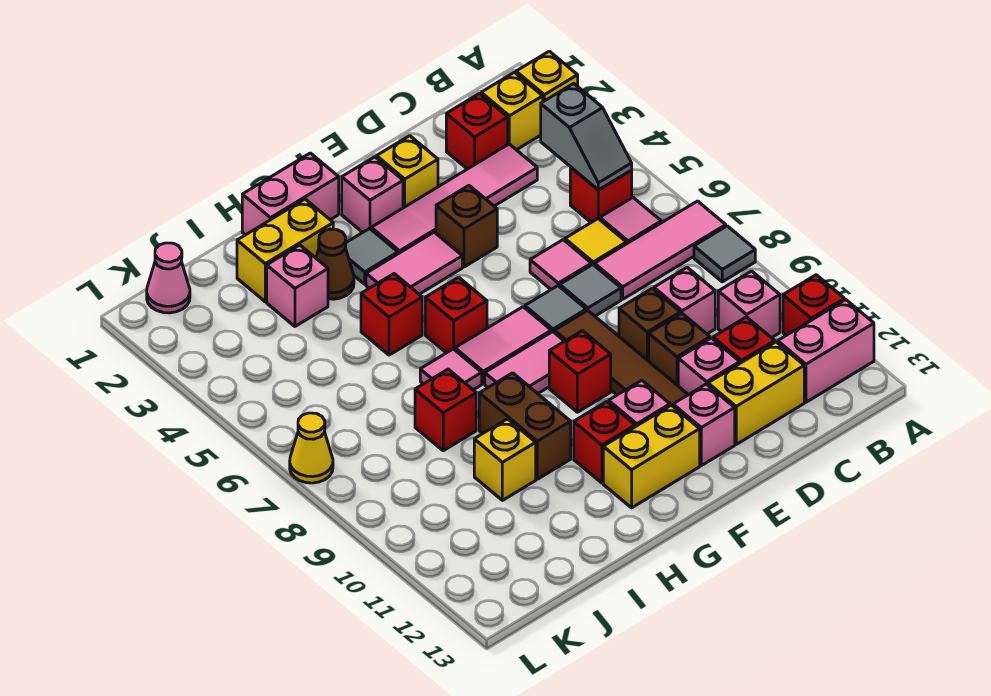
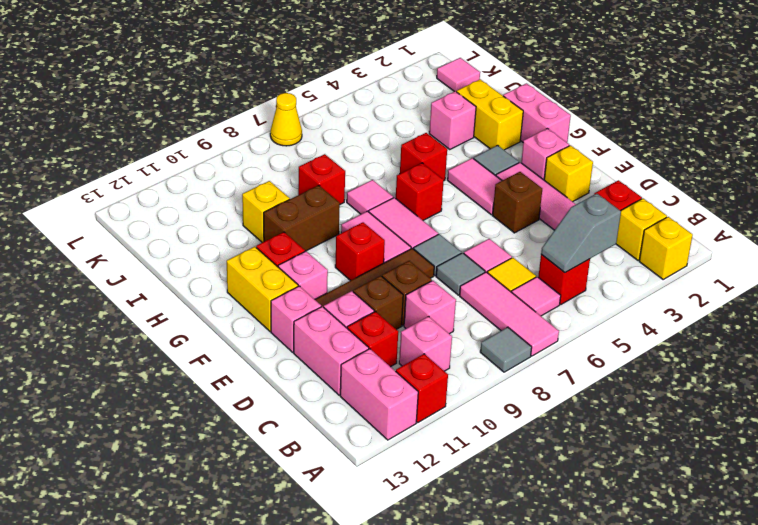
yellow 1x2 brick [708,342,804,444] -> pink 1x2 brick [294,307,369,395]
brown 1x1 cone [316,229,354,299] -> none
pink 1x1 cone [147,243,190,313] -> pink 1x1 tile [437,58,480,92]

